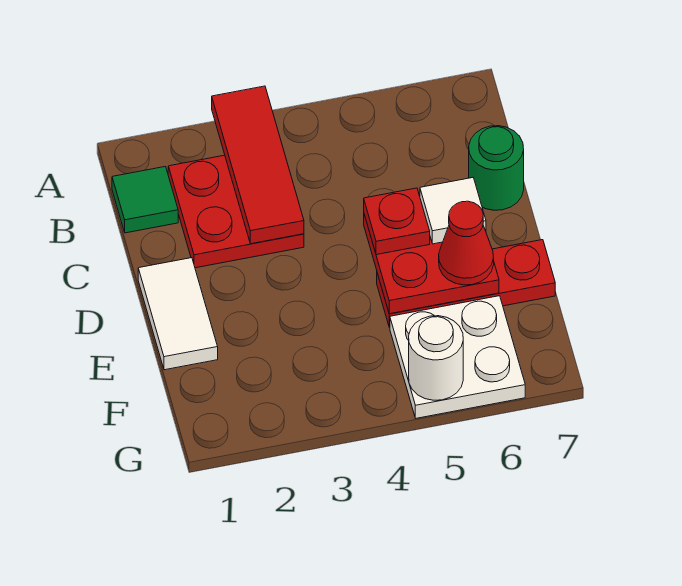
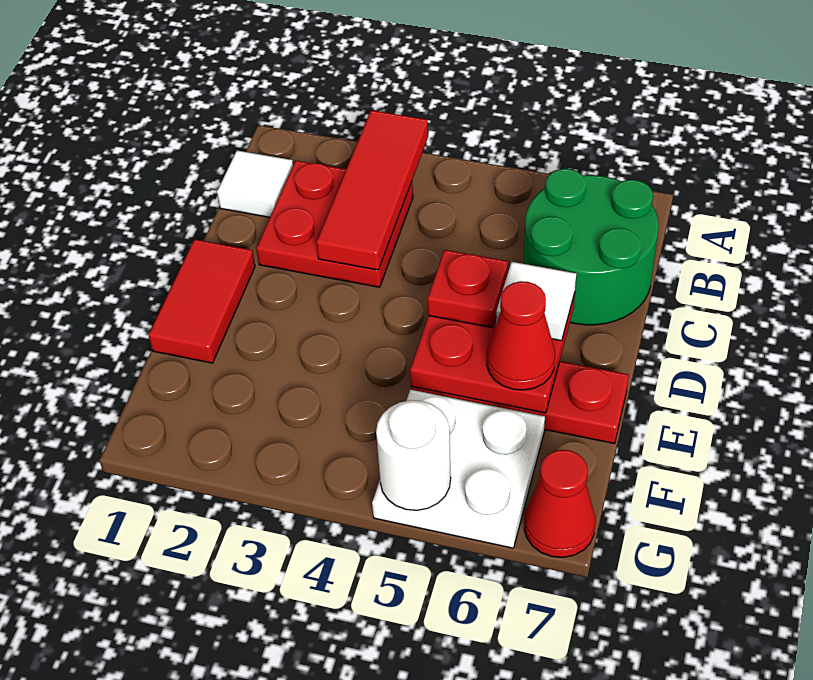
green 1x1 tile [112,167,178,233] -> white 1x1 tile [217,151,293,217]
green 1x1 round brick [469,126,524,210] -> green 2x2 round brick [524,169,659,325]
white 1x2 tile [138,258,218,370] -> red 1x2 tile [148,239,255,363]
none -> red 1x1 cone [524,450,595,557]

